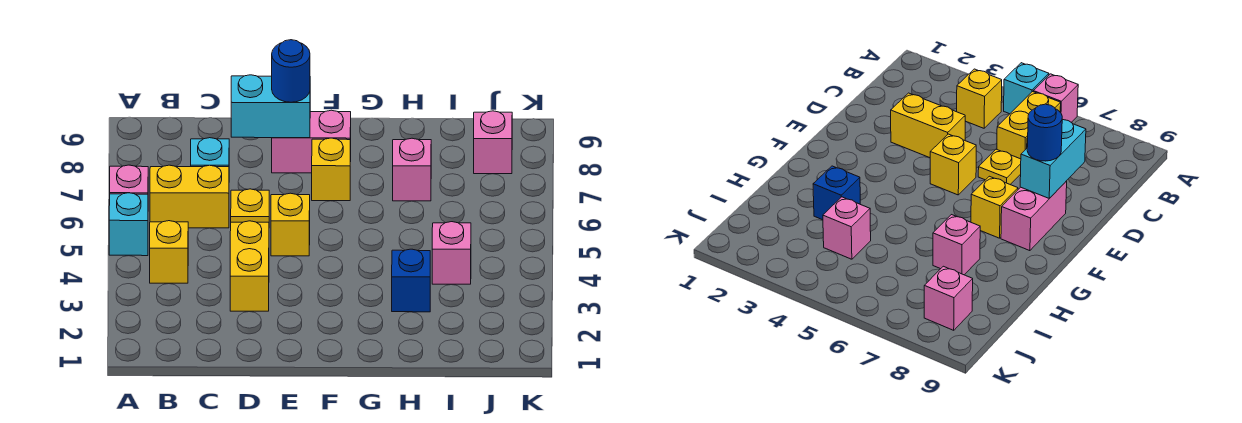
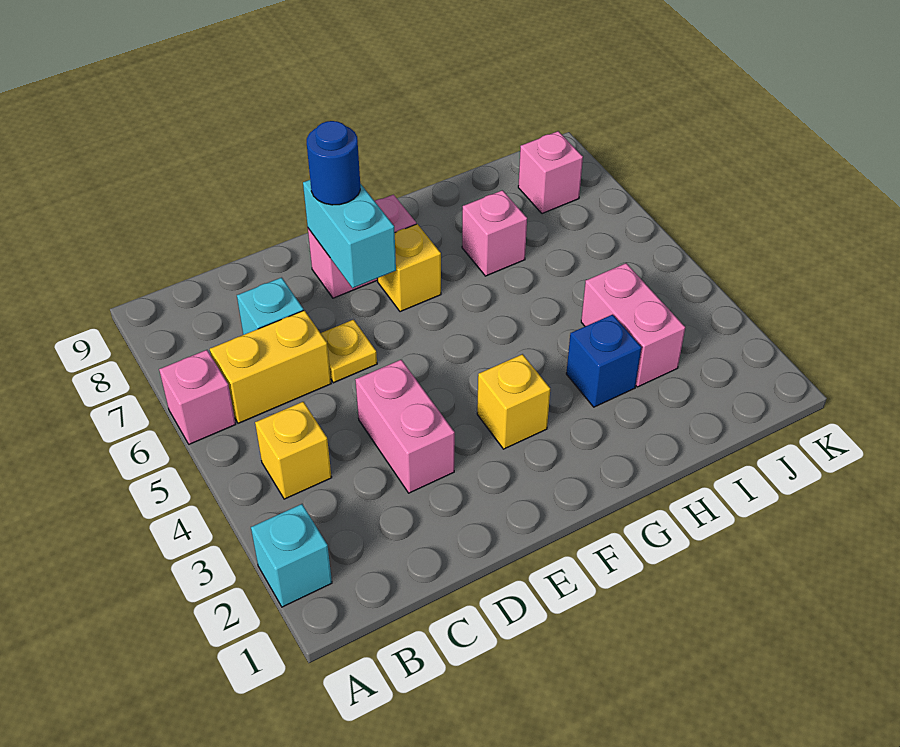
cyan 1x1 brick [109,193,148,256] -> cyan 1x1 brick moved to [251,504,332,607]
yellow 1x2 brick [230,221,269,311] -> pink 1x2 brick [355,360,455,493]
cyan 1x2 brick [231,75,310,138] -> cyan 1x2 brick turned to [303,180,396,288]
yellow 1x1 brick [271,193,310,256] -> yellow 1x1 brick moved to [477,354,550,449]
pink 1x1 brick [432,222,471,284] -> pink 1x2 brick [581,263,685,387]

